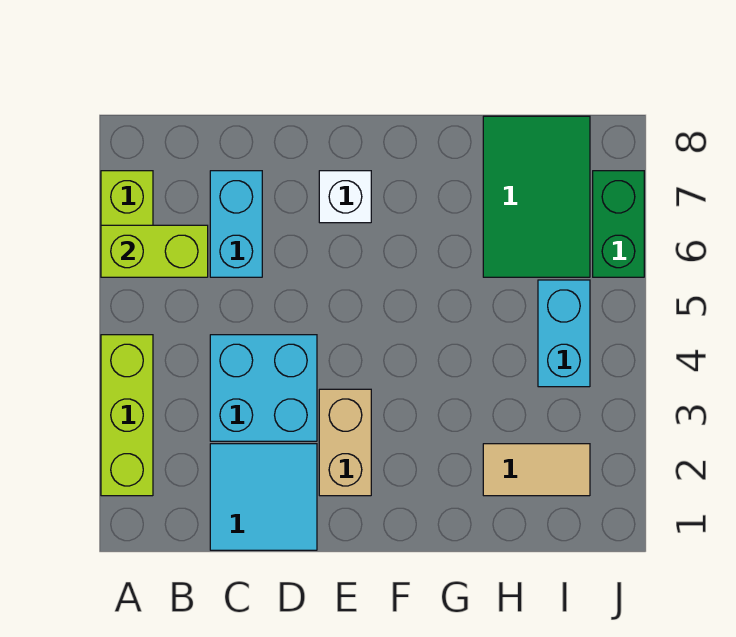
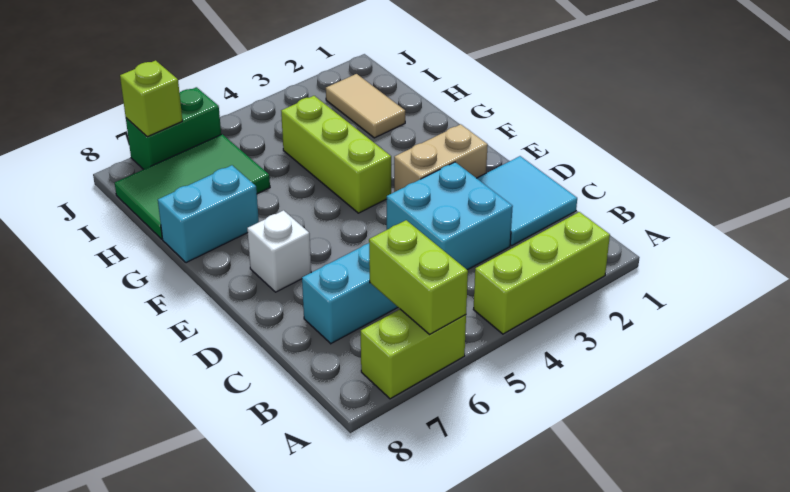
none -> lime 1x3 brick [281,96,391,213]
cyan 1x2 brick [538,280,590,387] -> cyan 1x2 brick moved to [158,165,259,263]
none -> lime 1x1 brick [120,60,182,137]

